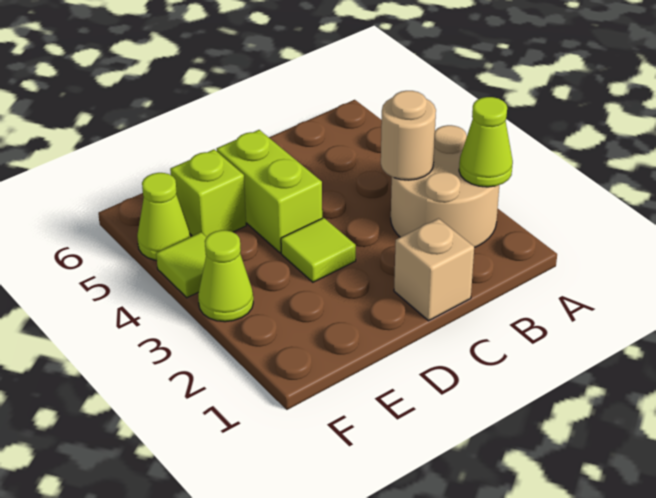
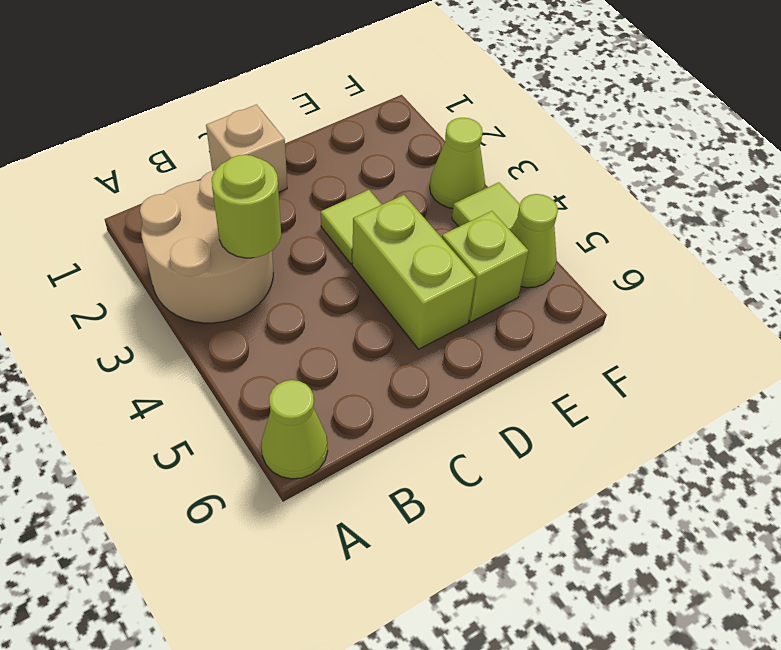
lime 1x1 cone [459,97,513,187] -> lime 1x1 cone moved to [261,380,328,479]
tan 1x1 round brick [381,91,436,180] -> lime 1x1 round brick [212,155,281,258]

